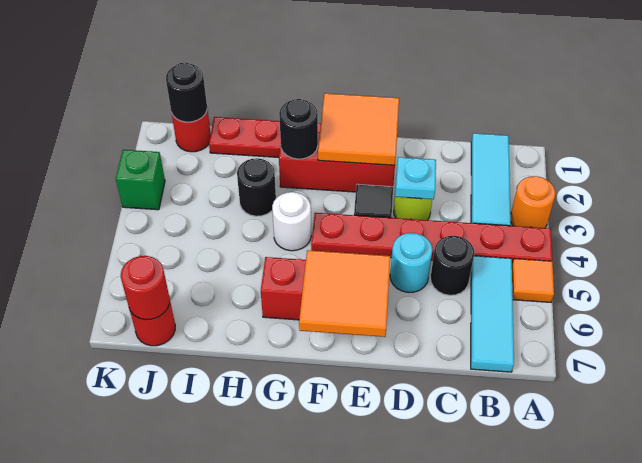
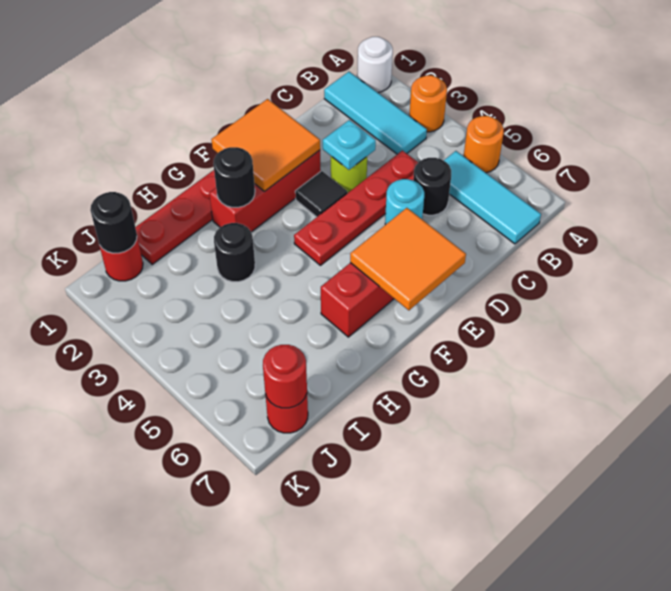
red 1x6 plate [311,213,552,263] -> red 1x4 plate [294,150,418,265]
orange 1x1 tile [512,259,554,302] -> orange 1x1 round brick [464,116,504,173]
white 1x1 round brick [272,192,311,251] -> white 1x1 round brick moved to [357,37,393,93]
green 1x1 brick [116,150,165,210] -> none

